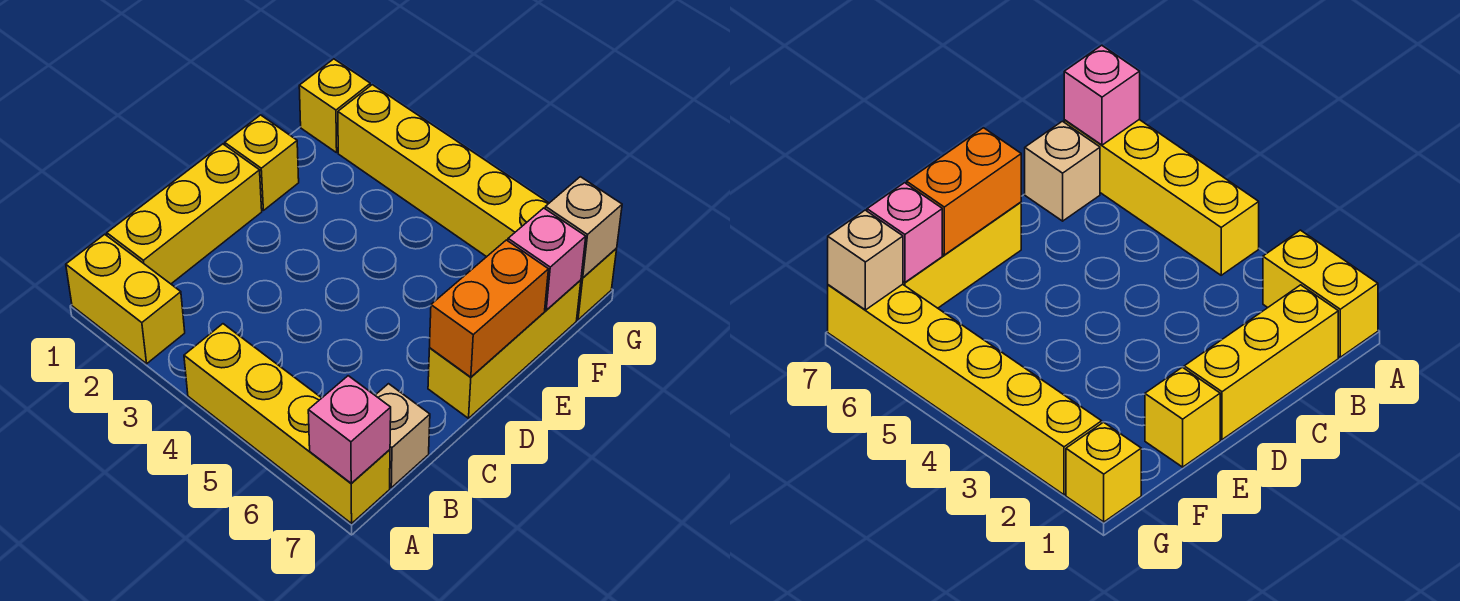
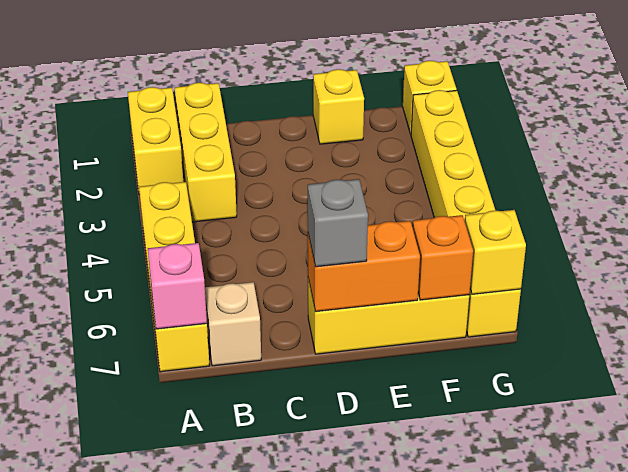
yellow 1x3 brick [107,144,262,284] -> yellow 1x3 brick turned to [175,83,237,222]
none -> grey 1x1 brick [308,179,368,267]
pink 1x1 brick [508,208,586,310] -> orange 1x1 brick [413,215,473,300]
tan 1x1 brick [545,177,622,278] -> yellow 1x1 brick [465,210,526,294]

